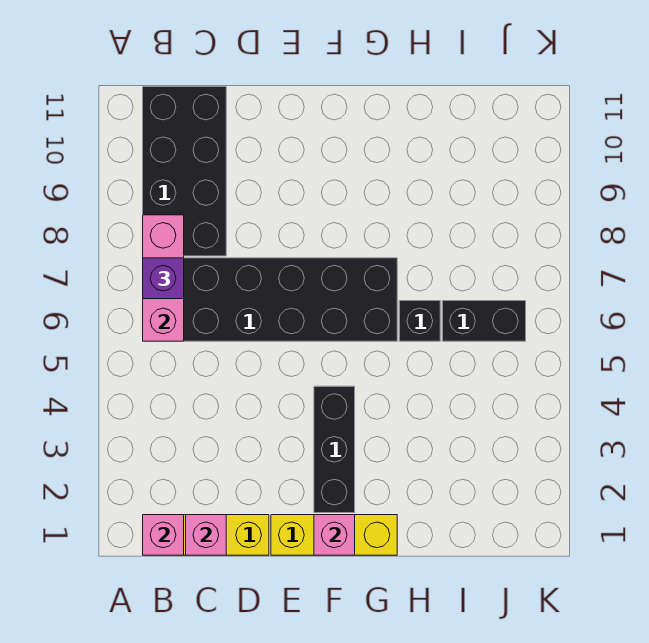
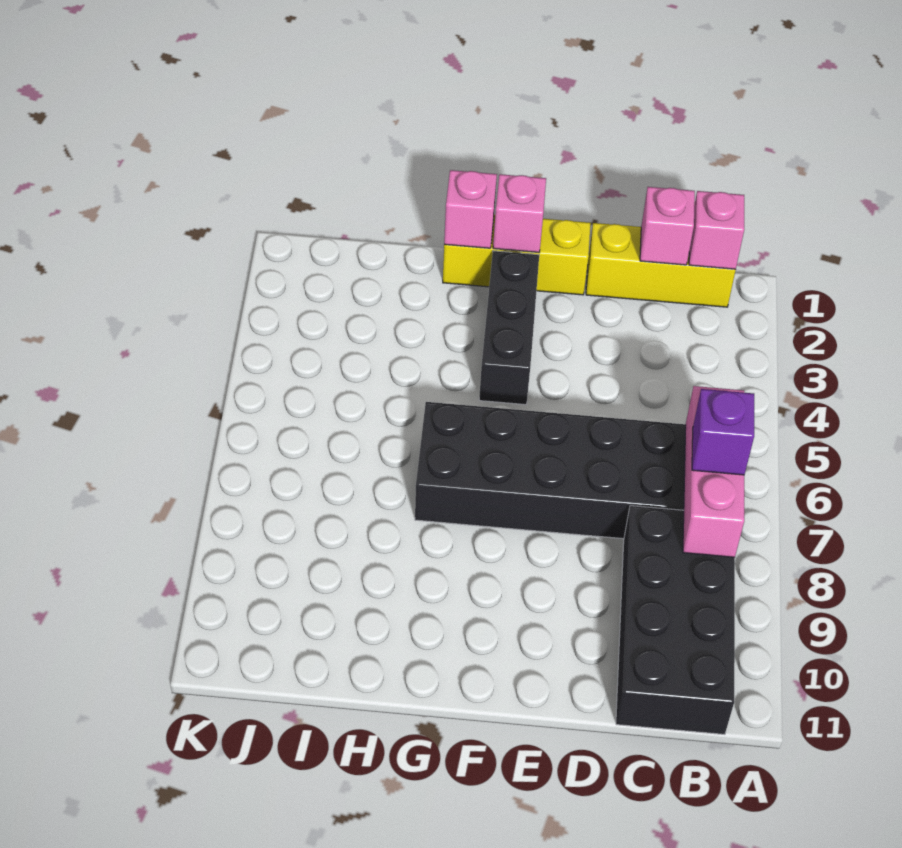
none -> pink 1x1 brick [444,170,497,248]
black 1x1 brick [399,301,440,341] -> none
black 1x2 brick [442,301,526,341] -> none

